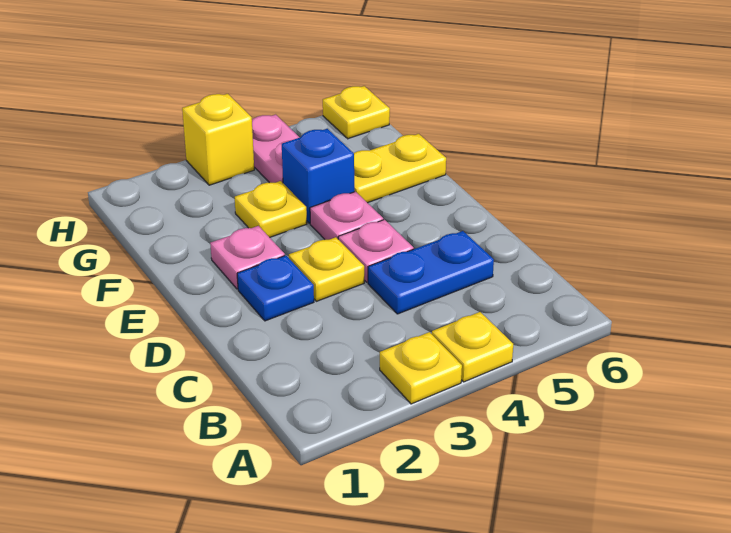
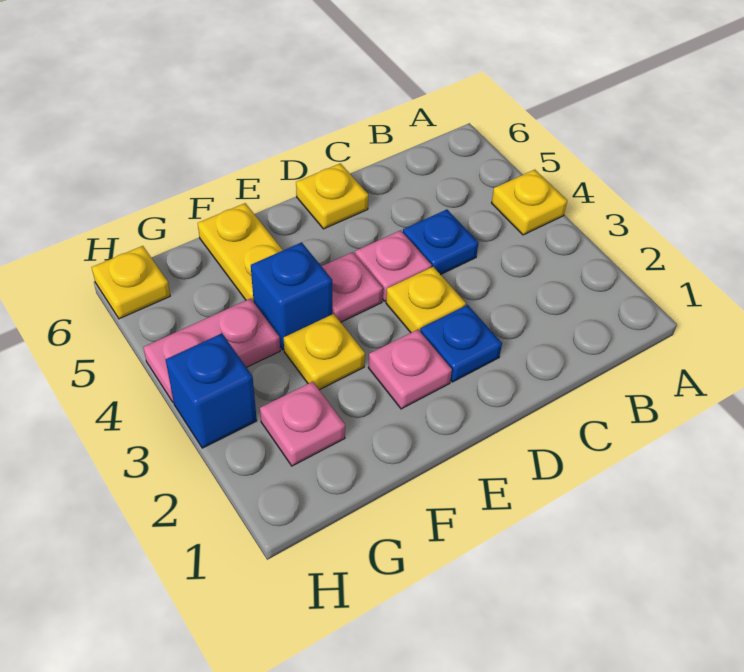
yellow 1x1 plate [380,332,462,404] -> yellow 1x1 plate moved to [296,163,368,229]
blue 1x2 plate [368,231,494,314] -> blue 1x1 plate [403,210,478,275]
none -> pink 1x1 plate [260,382,345,466]
yellow 1x1 brick [182,94,254,185] -> blue 1x1 brick [166,333,257,448]

